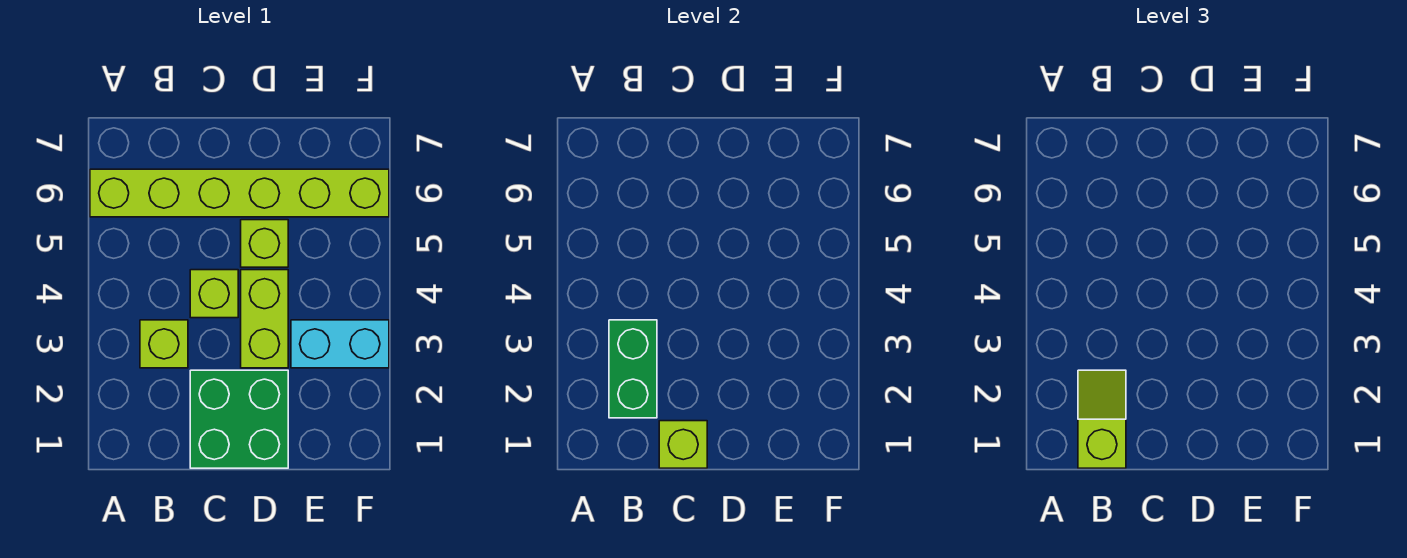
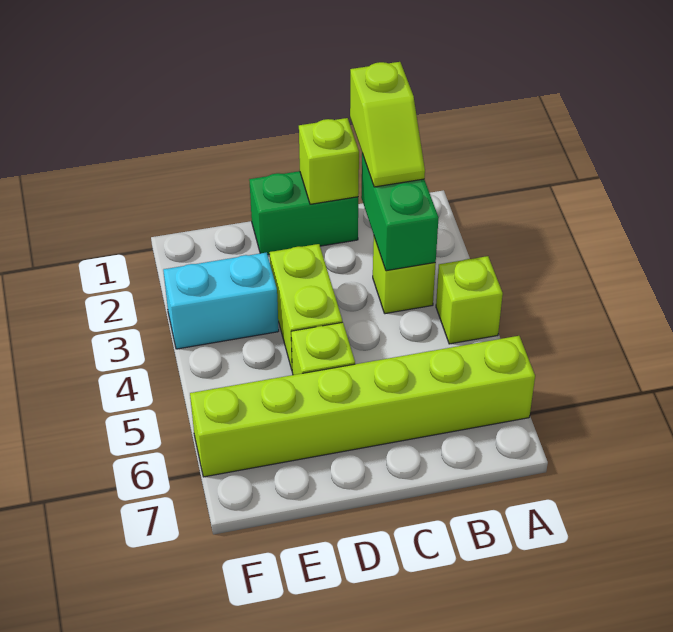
green 2x2 brick [190,370,288,468] -> green 1x2 brick [249,171,358,255]
lime 1x1 brick [190,270,238,318] -> lime 1x1 brick moved to [436,256,503,344]

